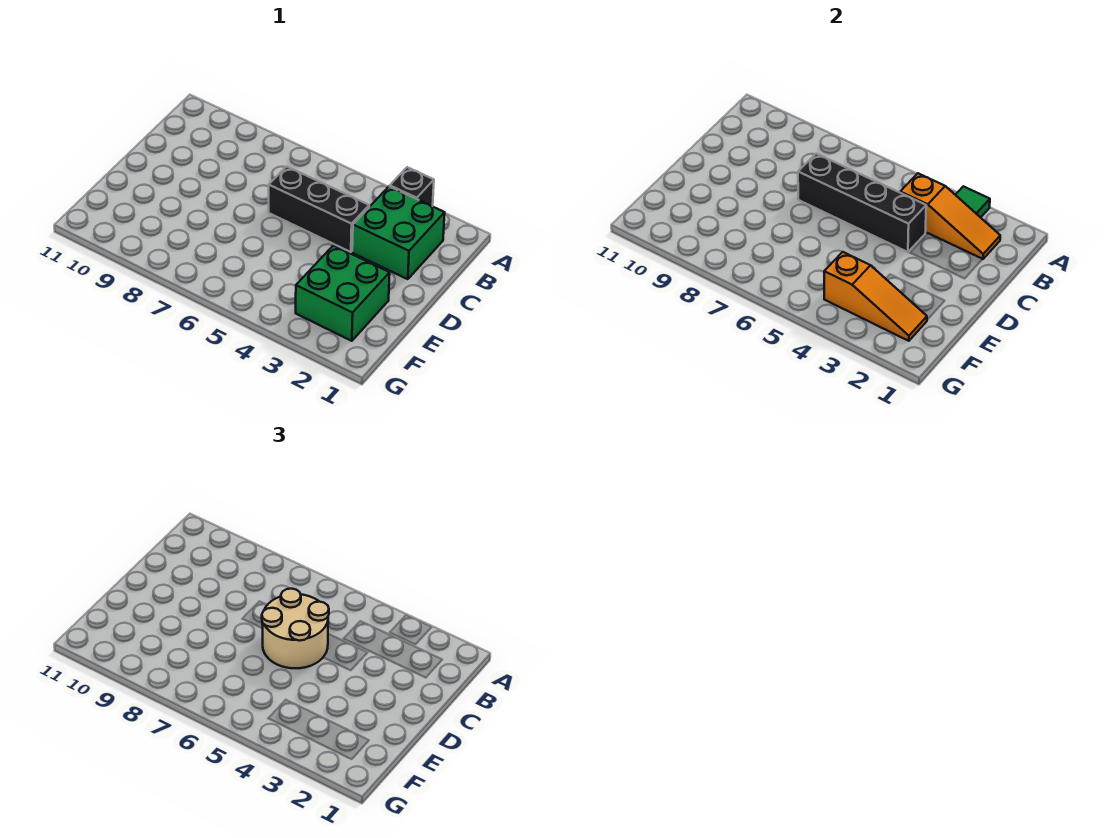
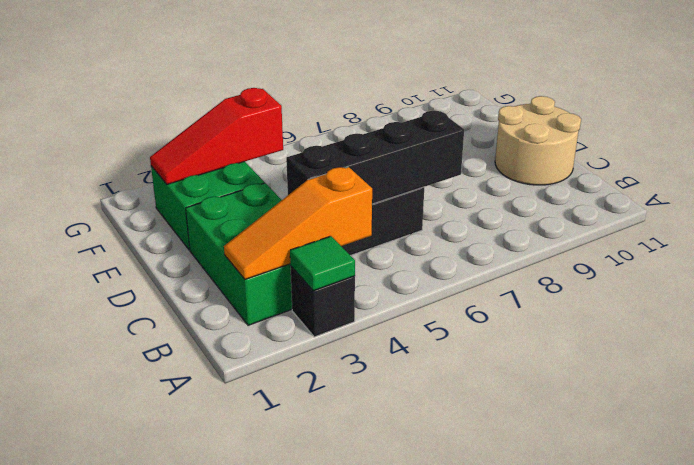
green 2x2 brick [352,186,445,279] -> green 2x3 brick [186,183,292,325]
tan 2x2 round brick [262,589,329,668] -> tan 2x2 round brick moved to [495,96,581,185]
orange 1x3 slope [824,252,927,341] -> red 1x3 slope [150,88,283,184]

